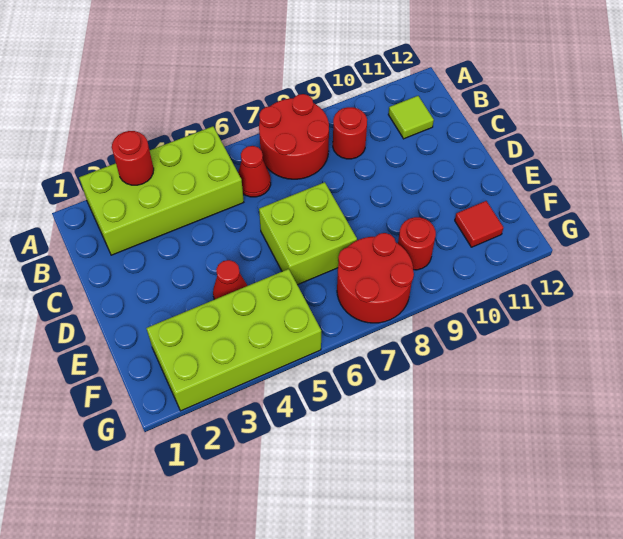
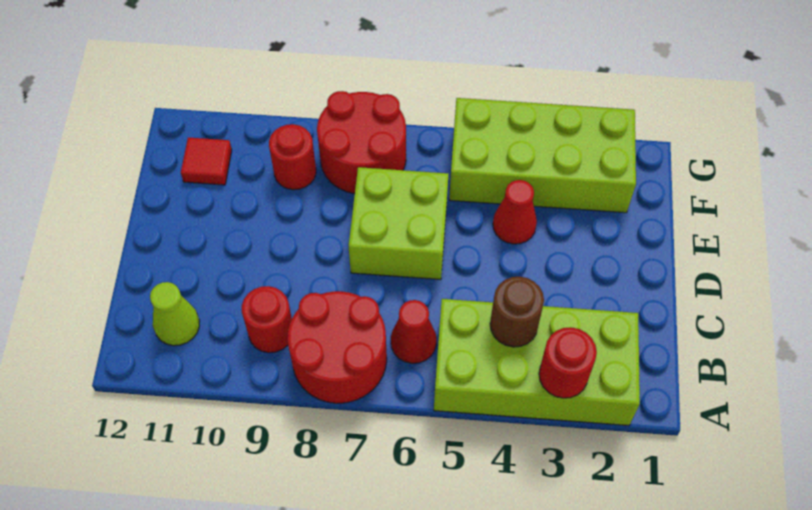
none -> brown 1x1 round brick [490,277,544,347]
lime 1x1 tile [388,96,434,139] -> lime 1x1 cone [150,282,199,346]

